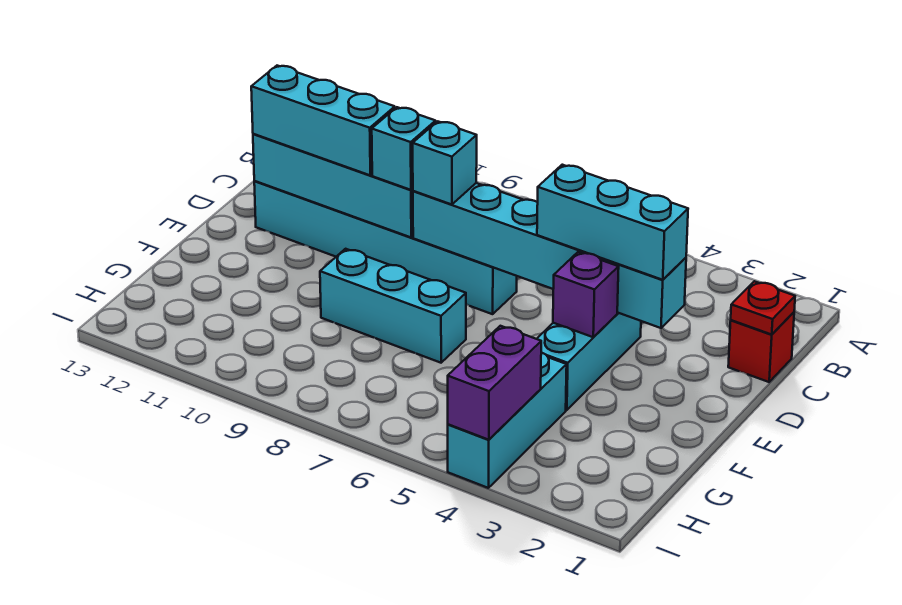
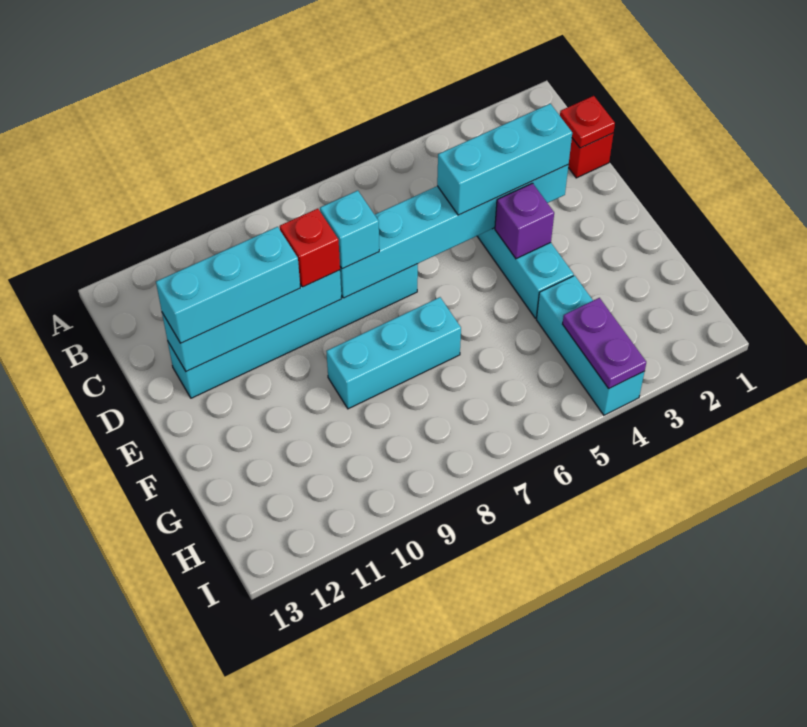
cyan 1x1 brick [372,107,436,190] -> red 1x1 brick [280,209,340,287]
purple 1x2 brick [448,326,541,440] -> purple 1x2 plate [563,298,646,389]

